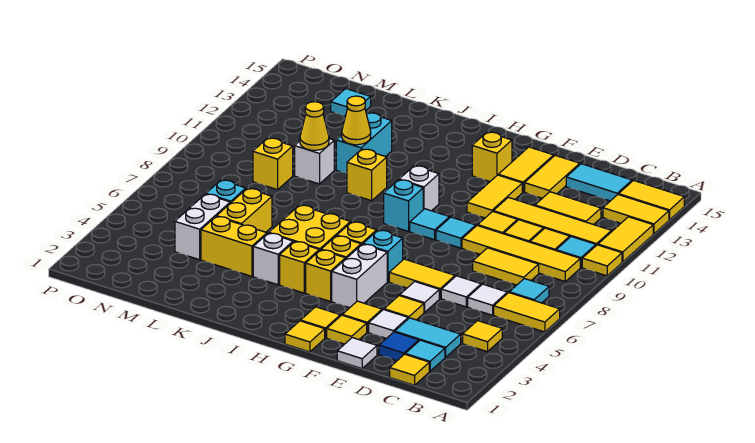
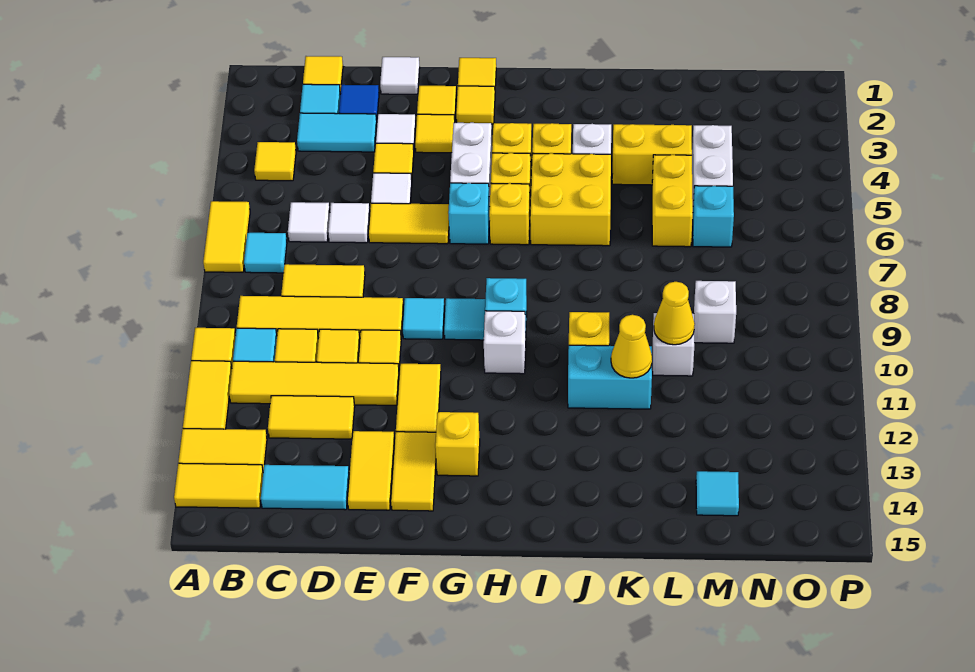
yellow 1x2 tile [494,293,560,332] -> yellow 1x2 tile turned to [203,201,250,272]
cyan 1x2 brick [336,113,392,173] -> cyan 1x2 brick turned to [568,345,652,409]
yellow 1x1 brick [253,138,293,190] -> white 1x1 brick [694,281,736,343]

